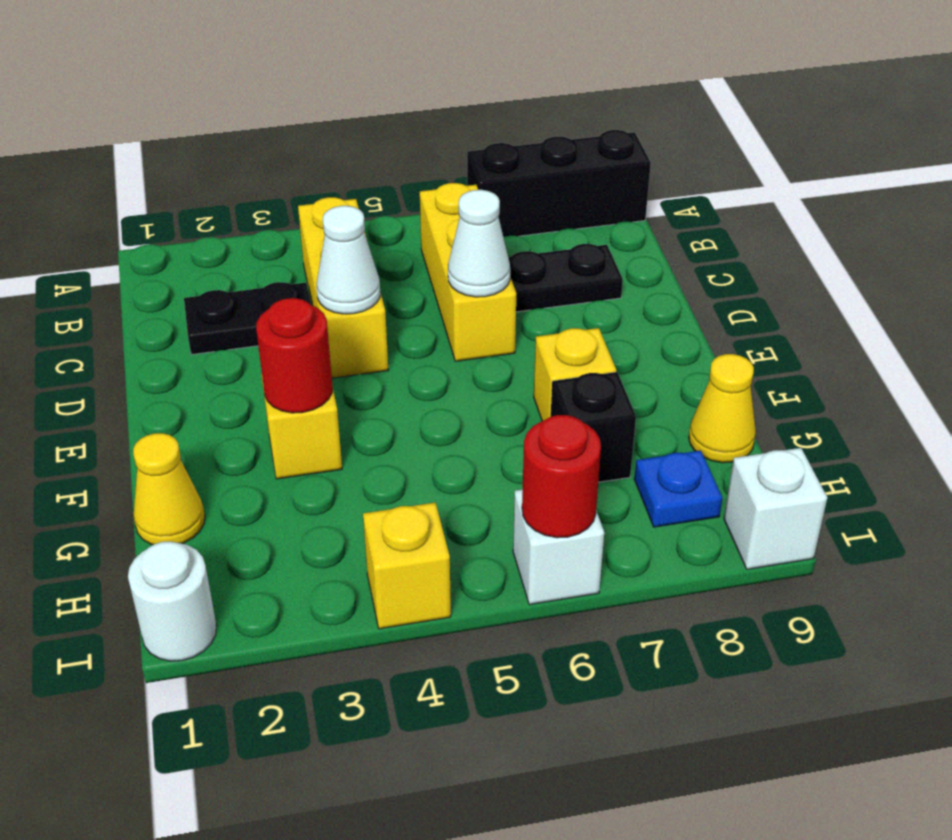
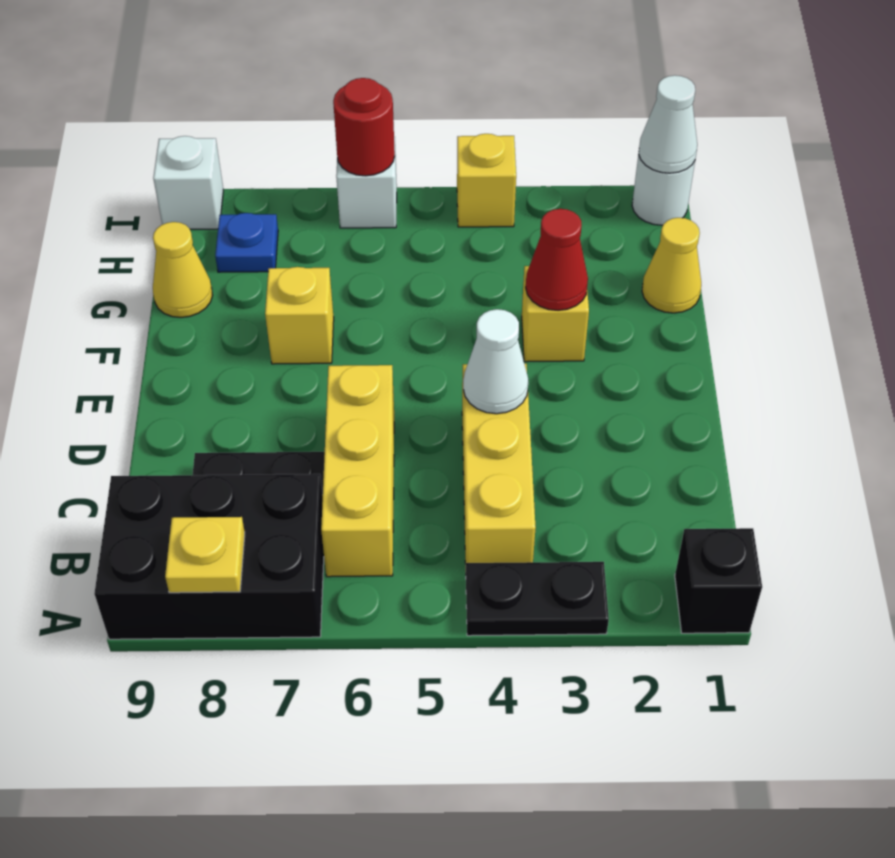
black 1x3 brick [467,130,651,237] -> black 2x3 brick [94,474,324,639]
none -> yellow 1x1 plate [165,517,245,593]
black 1x2 plate [184,282,311,355] -> black 1x2 plate moved to [466,562,609,636]
white 1x1 cone [448,190,510,297] -> white 1x1 cone moved to [639,75,697,173]
red 1x1 round brick [256,298,332,413] -> red 1x1 cone [526,209,588,310]
black 1x1 brick [551,372,636,482] -> black 1x1 brick moved to [675,528,762,633]

